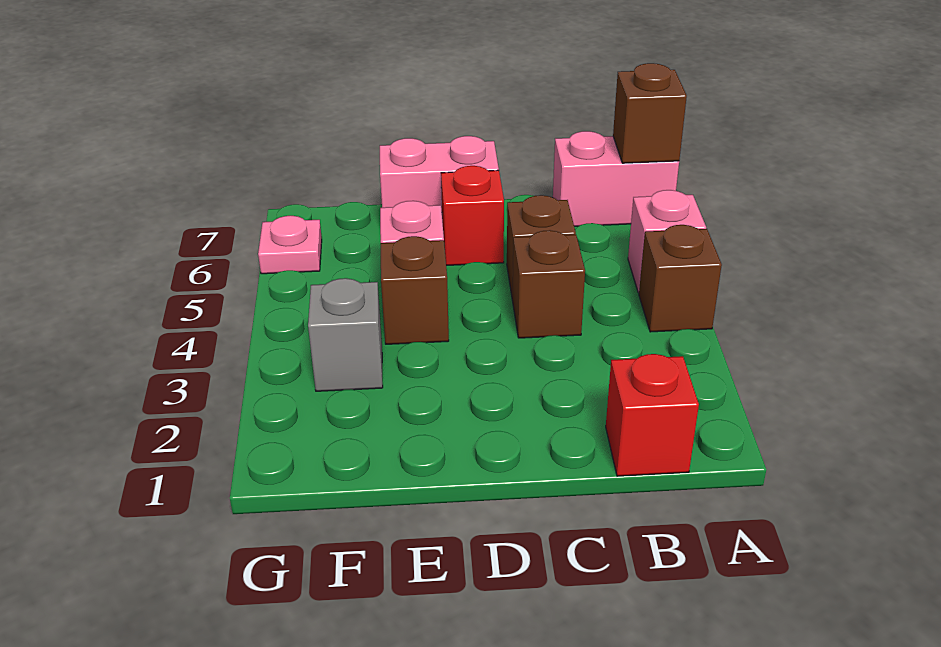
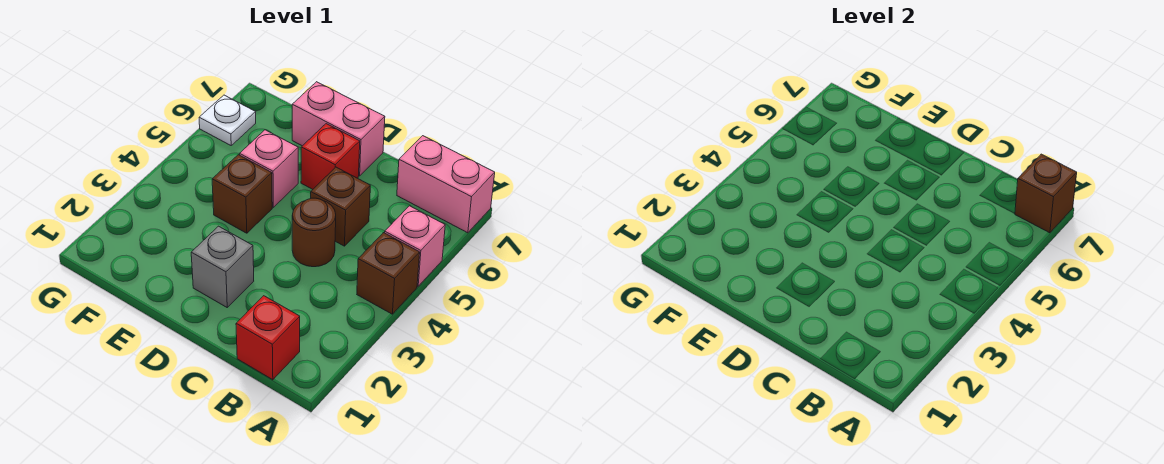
brown 1x1 brick [512,230,585,338] -> brown 1x1 round brick [292,198,336,267]
grey 1x1 brick [308,278,383,391] -> grey 1x1 brick moved to [191,226,254,307]
pink 1x1 plate [258,216,322,274] -> white 1x1 plate [199,95,256,145]

